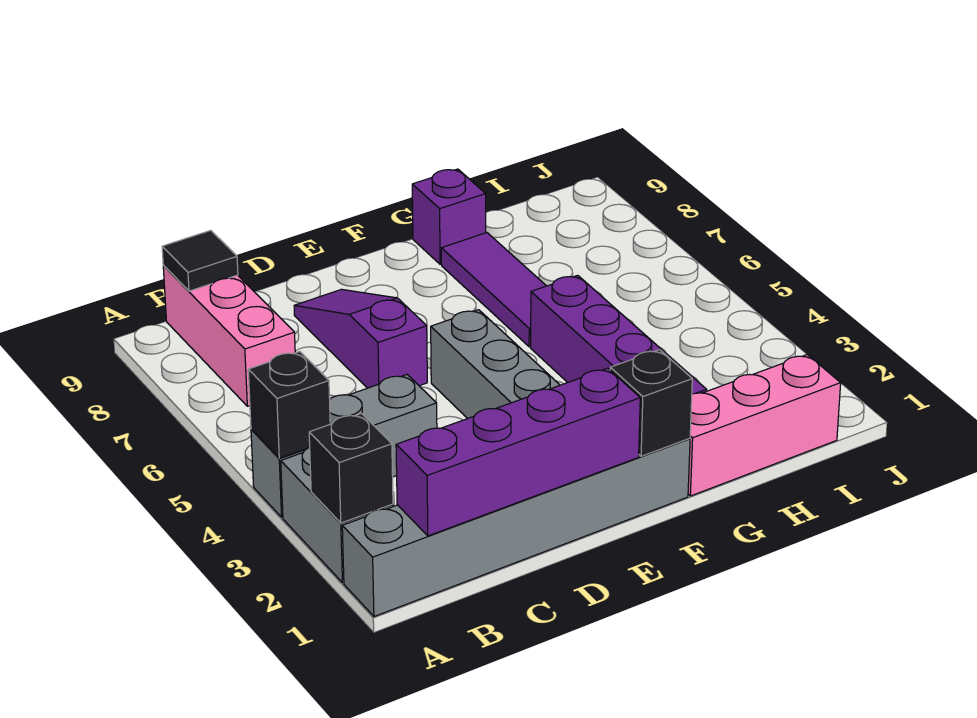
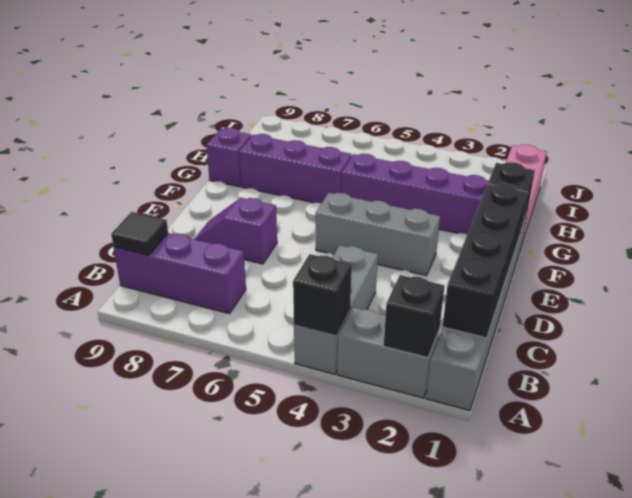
purple 1x4 brick [396,368,640,536] -> black 1x4 brick [443,184,528,338]
pink 1x3 brick [163,266,295,406] -> purple 1x3 brick [114,233,246,314]
purple 1x3 slope [294,289,427,388] -> purple 1x2 slope [195,198,277,264]
purple 1x3 tile [441,233,546,347] -> purple 1x3 brick [239,134,352,203]

